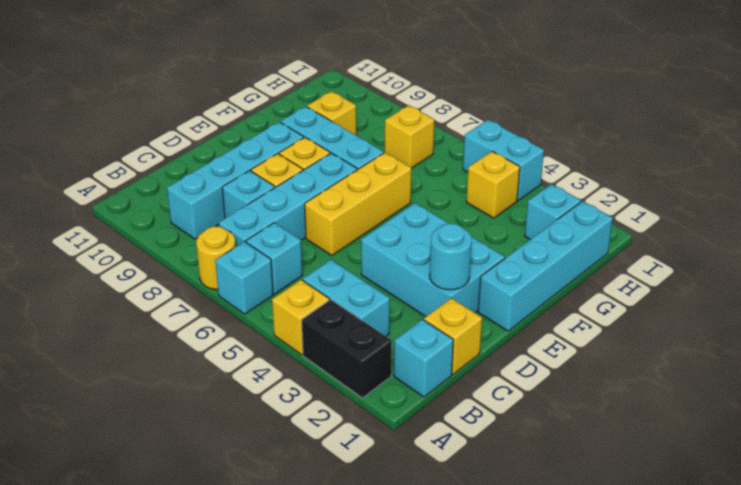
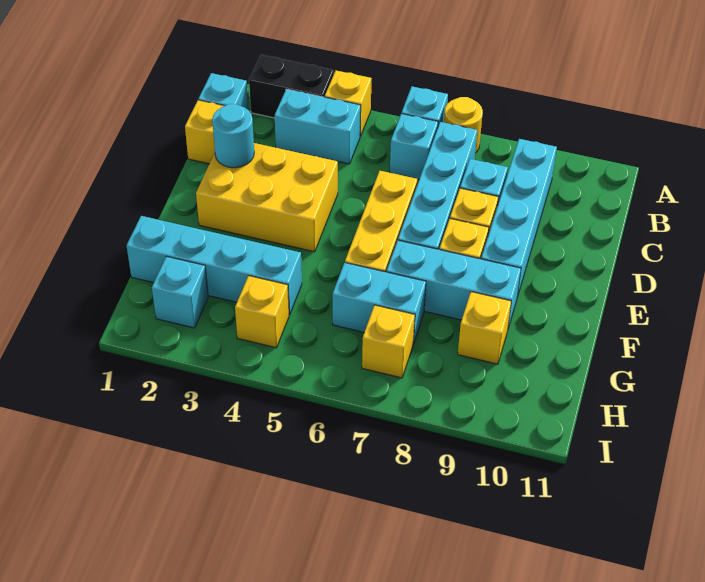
cyan 2x3 brick [361,203,505,317] -> yellow 2x3 brick [196,143,338,252]
cyan 1x4 brick [478,201,613,331] -> cyan 1x4 brick turned to [127,216,302,315]
cyan 1x2 brick [463,120,544,201] -> cyan 1x2 brick moved to [333,263,426,344]

